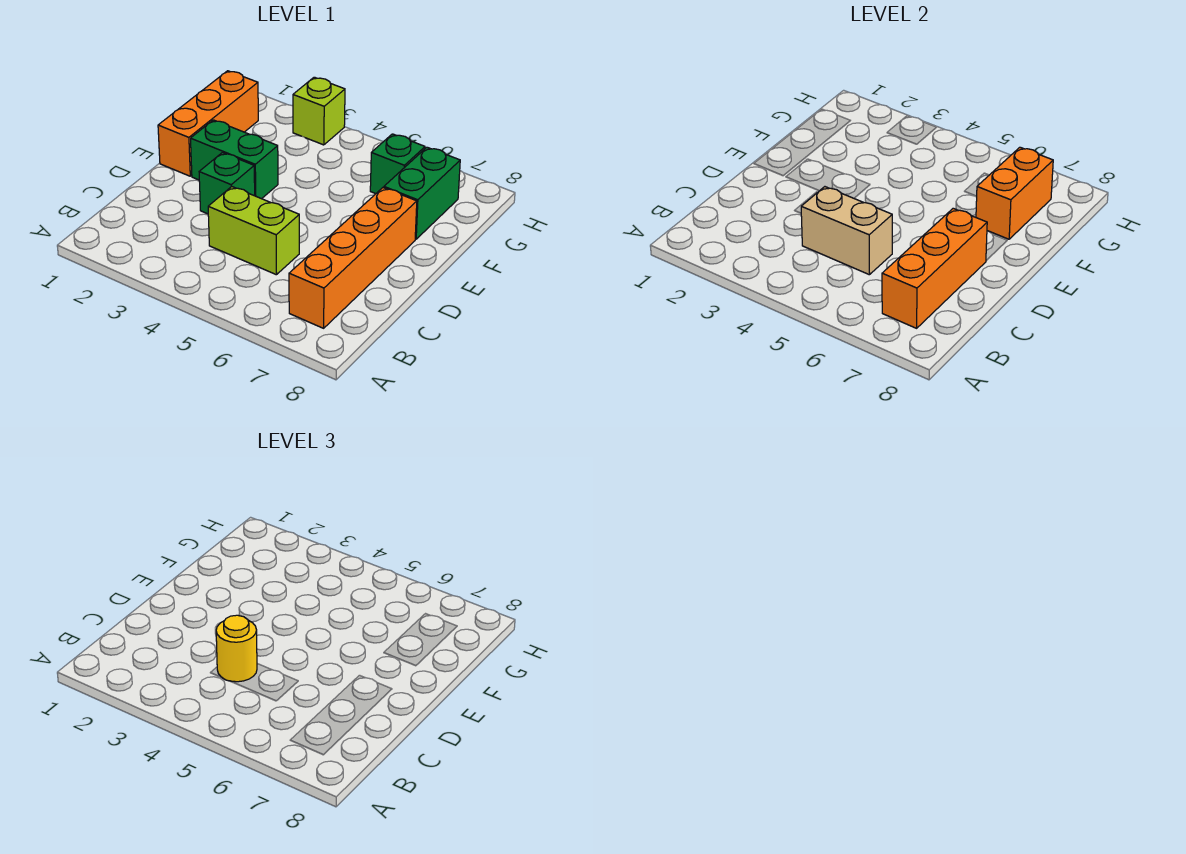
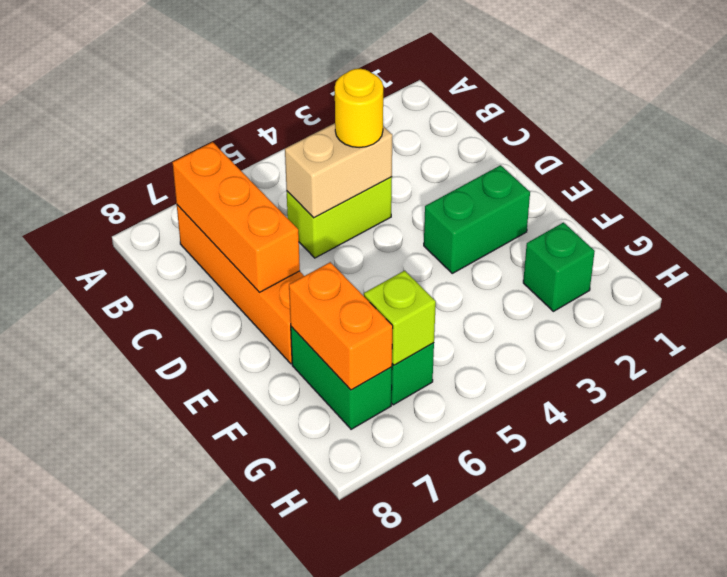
green 1x1 brick [199,153,255,214] -> green 1x1 brick moved to [523,223,595,311]
orange 1x3 brick [158,71,258,176] -> none
lime 1x1 brick [293,77,345,145] -> lime 1x1 brick moved to [364,271,436,365]

